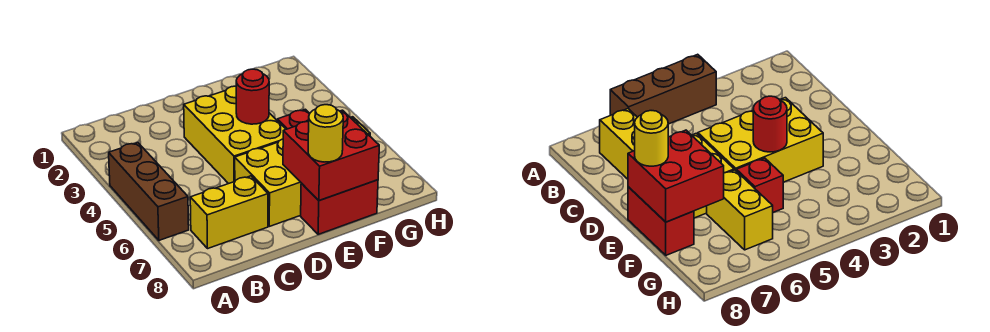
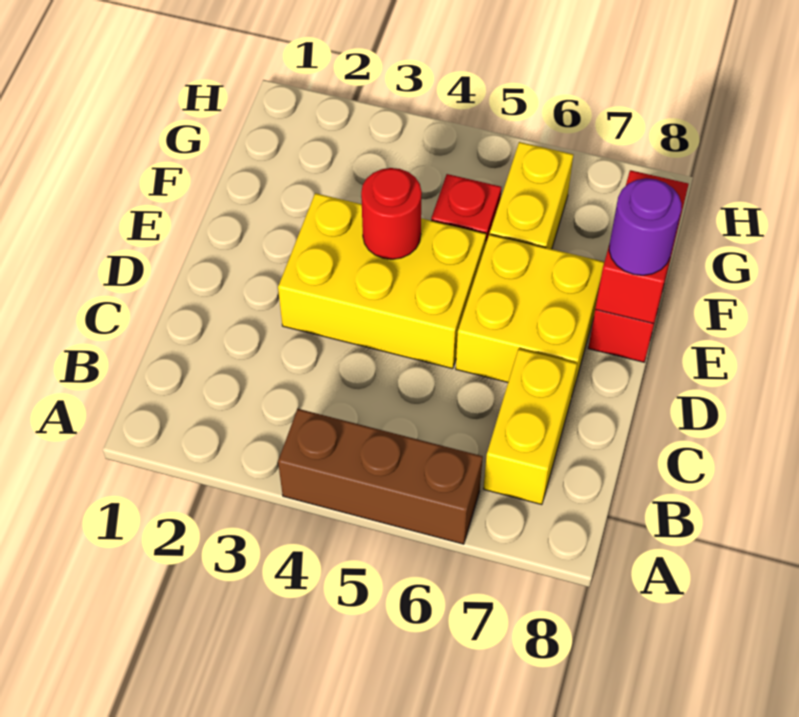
red 2x2 brick [283,110,379,201] -> red 1x2 brick [595,170,689,324]
yellow 1x1 round brick [308,105,343,162] -> purple 1x1 round brick [609,178,682,275]

